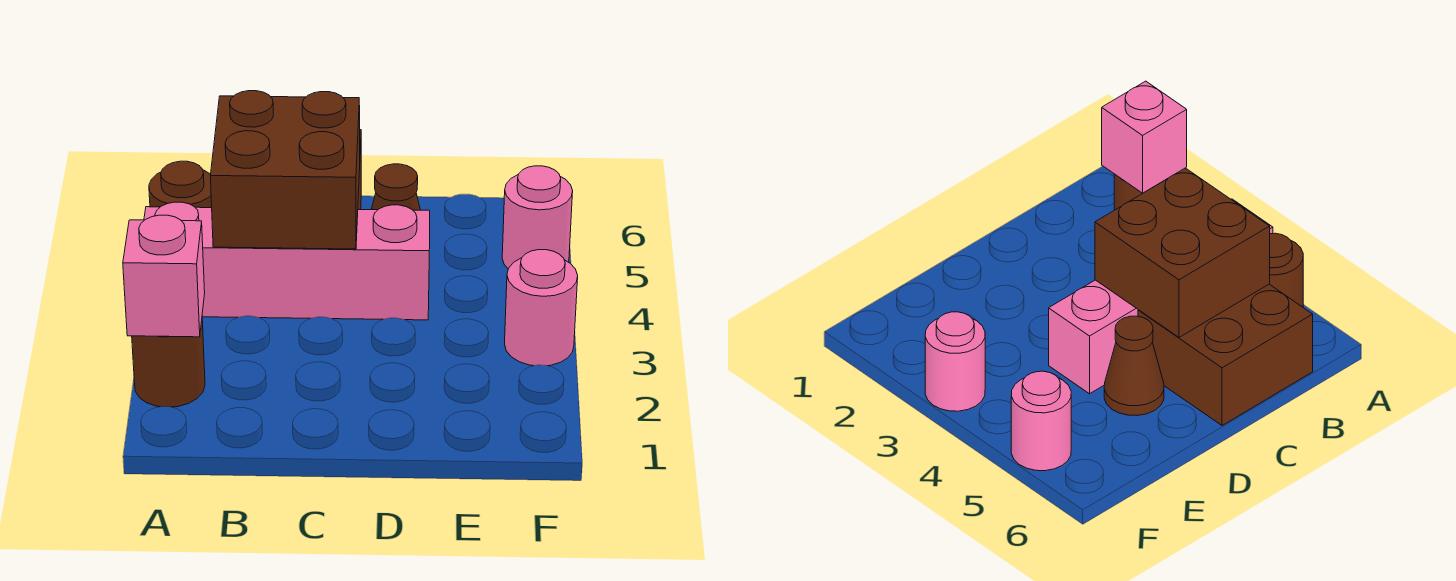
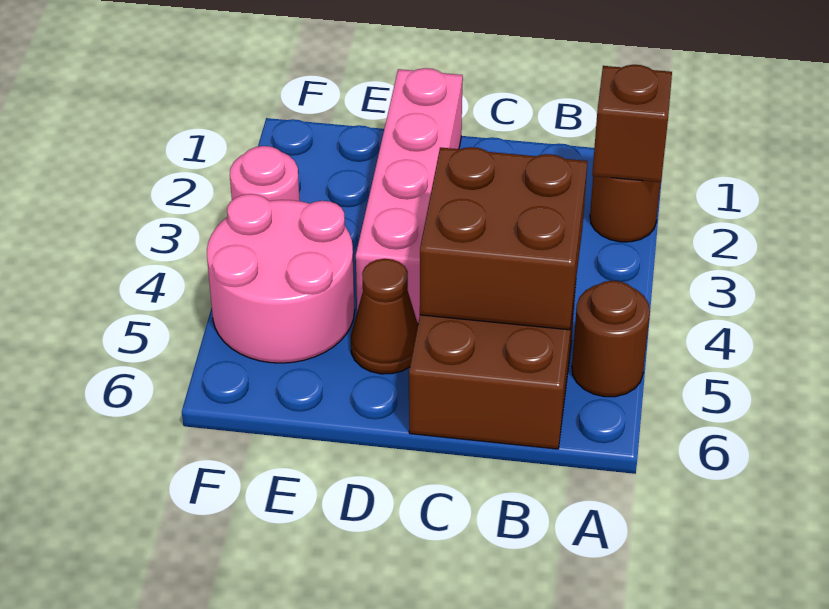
pink 1x1 brick [123,215,205,337] -> brown 1x1 brick [592,65,672,182]
pink 1x4 brick [144,202,430,320] -> pink 1x4 brick turned to [356,68,463,323]
pink 1x1 round brick [502,166,573,269] -> pink 2x2 round brick [207,194,355,363]

